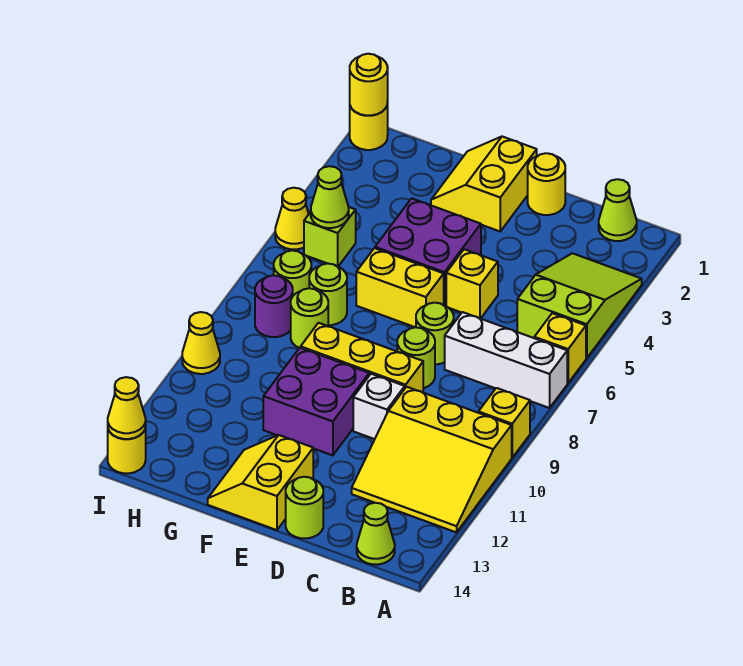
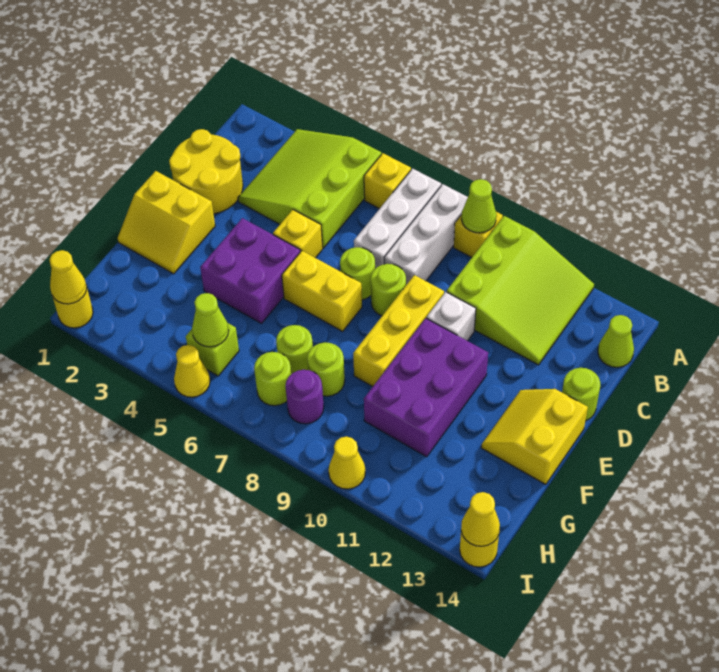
lime 2x3 slope [517,253,642,358] -> lime 3x3 slope [238,129,381,248]
none -> white 1x3 brick [384,184,468,285]
yellow 3x3 slope [352,387,512,532] -> lime 3x3 slope [447,216,594,365]
lime 1x1 cone [599,179,637,241] -> lime 1x1 cone moved to [462,179,496,233]
yellow 1x1 round brick [528,153,565,215] -> yellow 2x2 round brick [169,129,243,214]
yellow 1x2 brick [356,248,444,327] -> yellow 1x2 brick turned to [282,251,362,331]
purple 2x2 brick [263,348,369,455] -> purple 2x3 brick [364,318,488,457]
yellow 2x2 slope [208,435,313,530] -> yellow 2x2 slope turned to [481,389,588,485]
yellow 1x1 round brick [350,54,388,115] -> yellow 1x1 cone [49,250,87,304]

